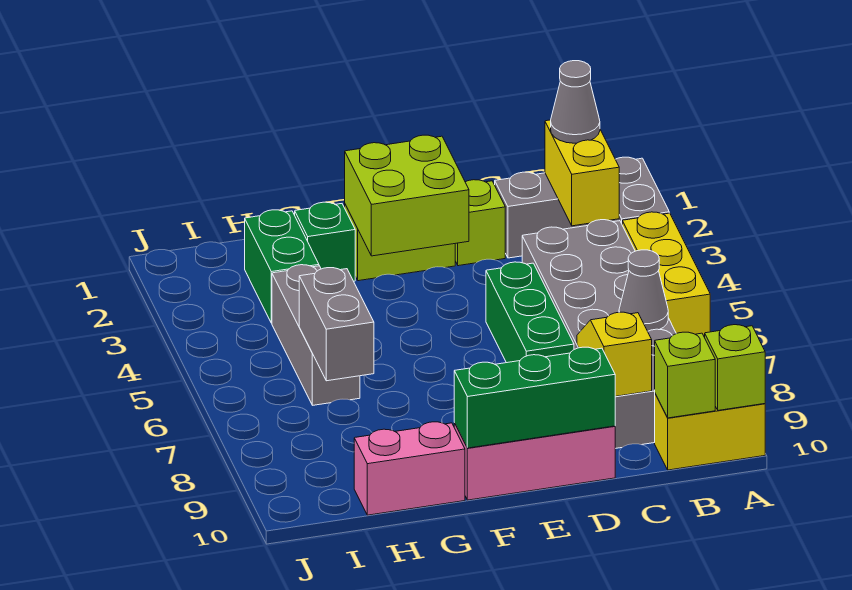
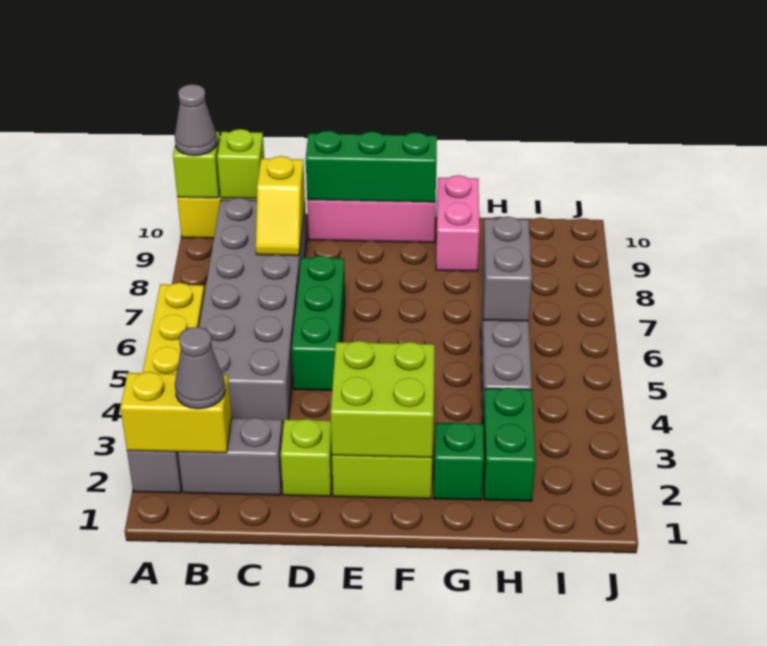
yellow 1x2 brick [545,120,619,226] -> yellow 1x2 brick turned to [120,372,232,453]
grey 1x1 cone [619,250,668,331] -> grey 1x1 cone moved to [175,84,217,156]
pink 1x2 brick [354,422,465,515] -> pink 1x2 brick turned to [436,175,480,271]

